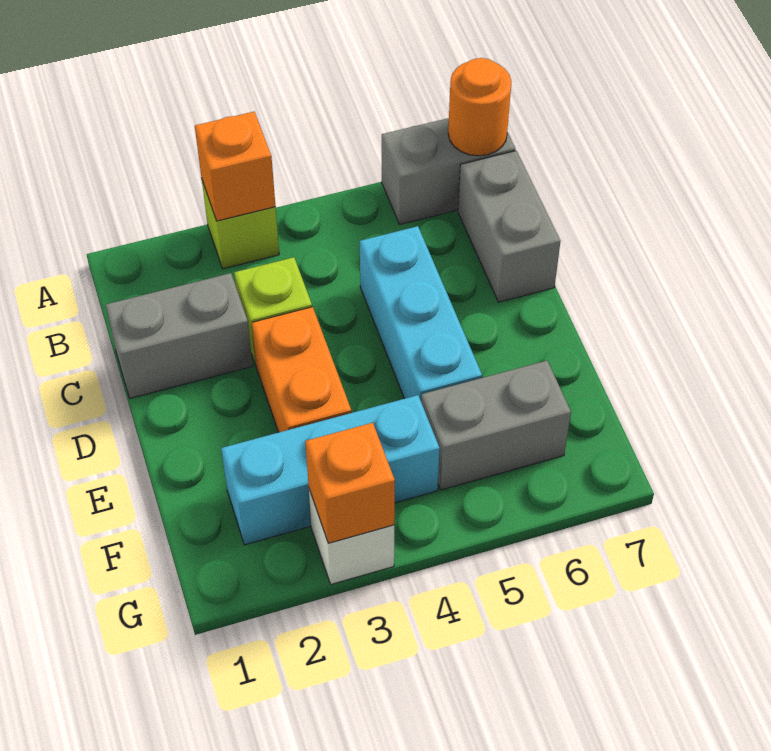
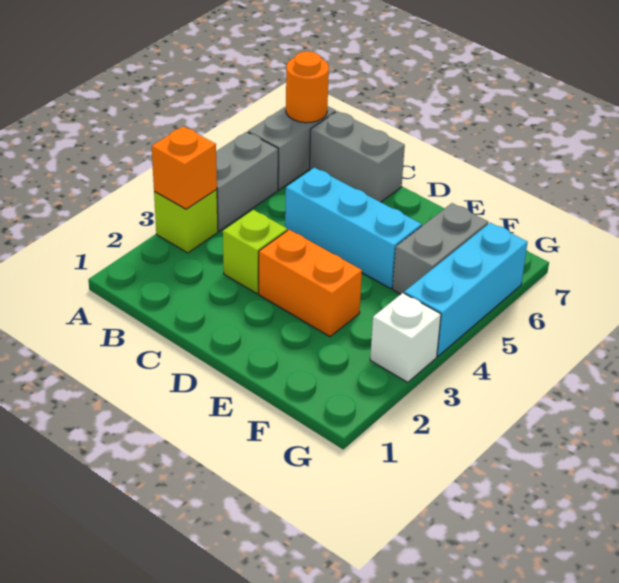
grey 1x2 brick [106,273,253,398] -> grey 1x2 brick moved to [216,132,278,231]
cyan 1x3 brick [221,395,440,545] -> cyan 1x3 brick moved to [404,223,528,356]
orange 1x1 brick [305,423,395,543] -> none

